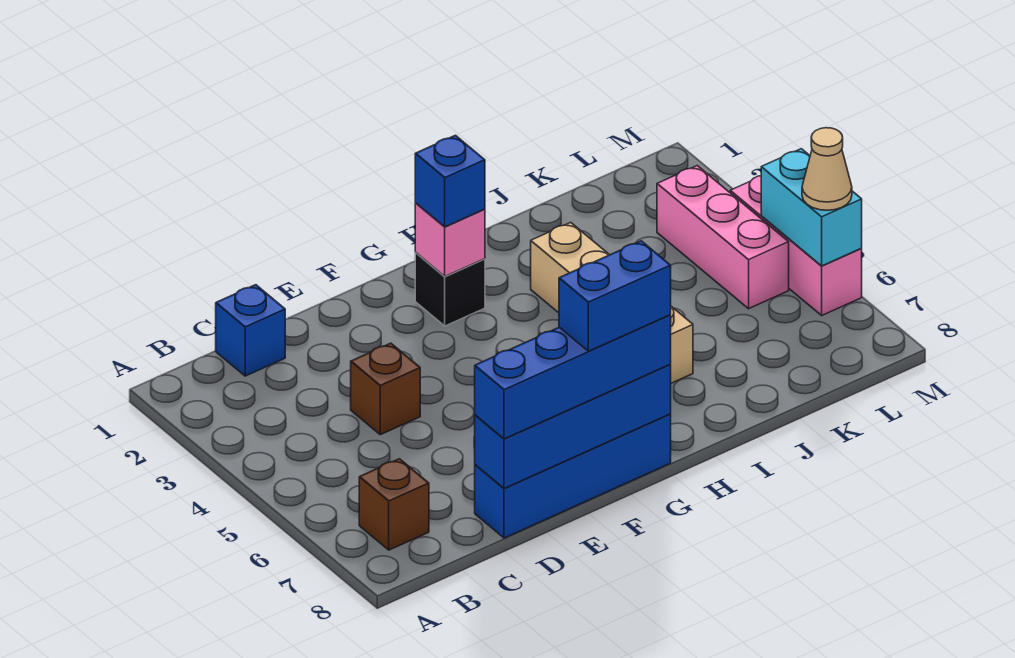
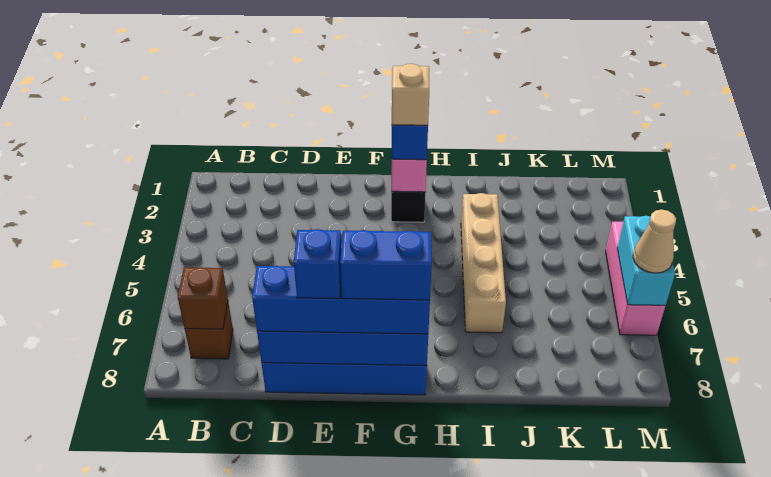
blue 1x1 brick [216,285,285,376] -> blue 1x1 brick moved to [294,229,341,299]
brown 1x1 brick [351,343,420,435] -> brown 1x1 brick moved to [178,267,228,329]
none -> tan 1x1 brick [392,64,429,125]
pink 1x3 brick [657,166,789,309] -> none

